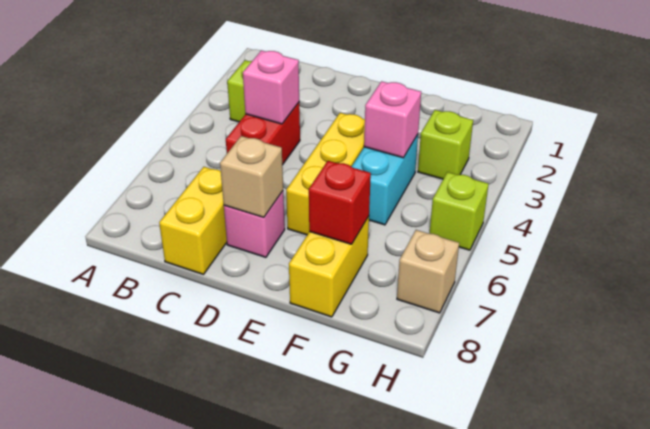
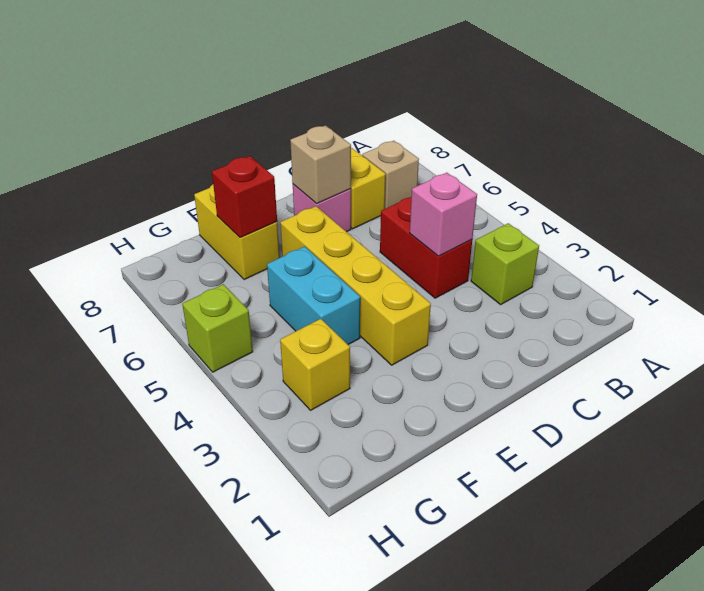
yellow 1x3 brick [286,113,365,235] -> yellow 1x4 brick [280,206,431,365]
pink 1x1 brick [364,81,421,158] -> none
lime 1x1 brick [418,110,473,179] -> yellow 1x1 brick [280,319,350,410]
tan 1x1 brick [397,230,459,313] -> tan 1x1 brick moved to [362,141,419,209]

